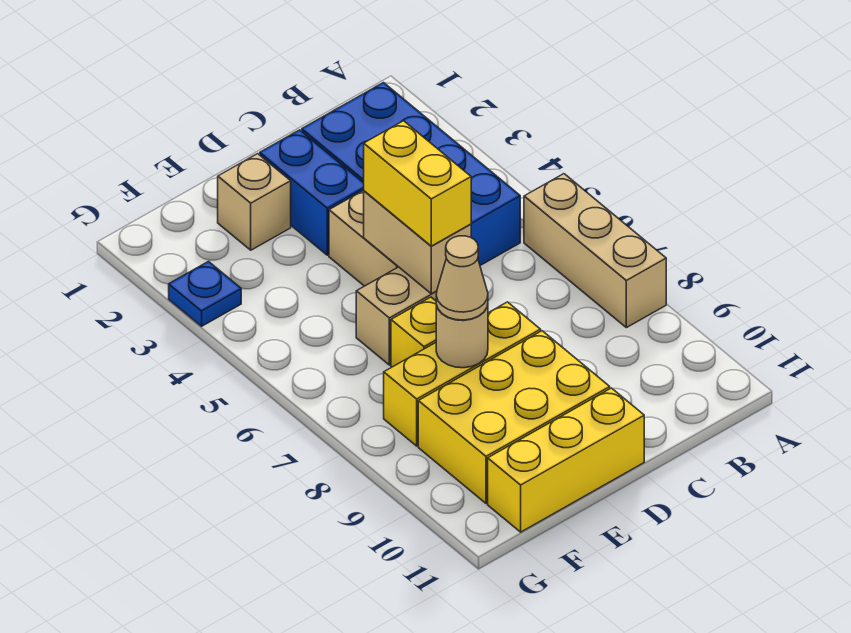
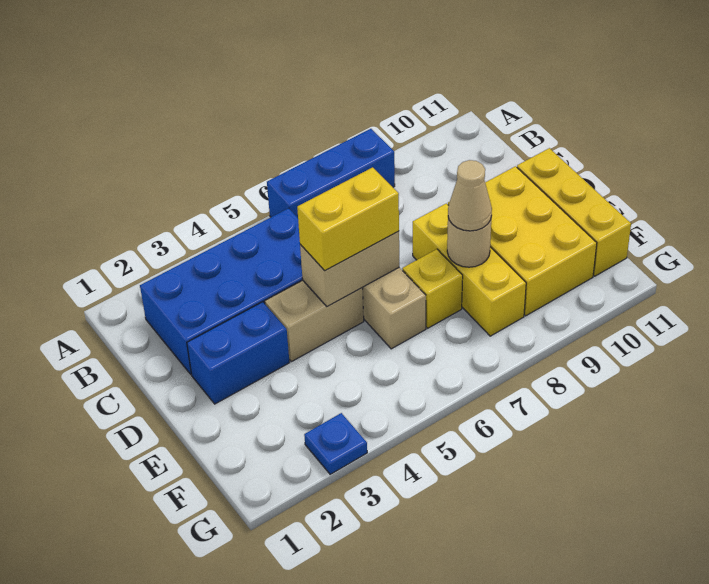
tan 1x3 brick [524,174,666,328] -> blue 1x3 brick [267,129,395,218]
tan 1x1 brick [218,154,291,250] -> none

